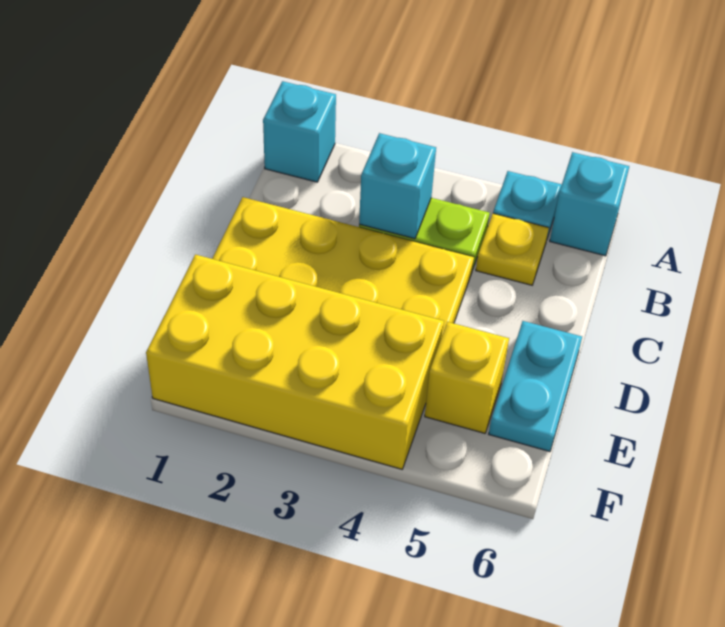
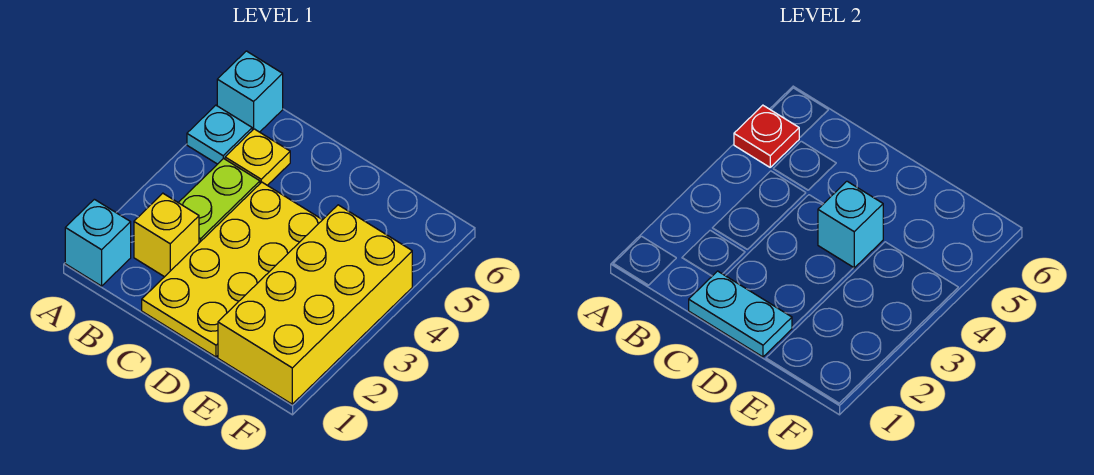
none -> red 1x1 plate [734,105,799,167]
cyan 1x1 brick [359,133,436,239] -> cyan 1x1 brick moved to [818,181,883,268]
cyan 1x2 plate [489,321,582,452] -> cyan 1x2 plate moved to [689,271,792,357]
yellow 1x1 brick [425,322,509,433] -> yellow 1x1 brick moved to [134,193,199,277]

